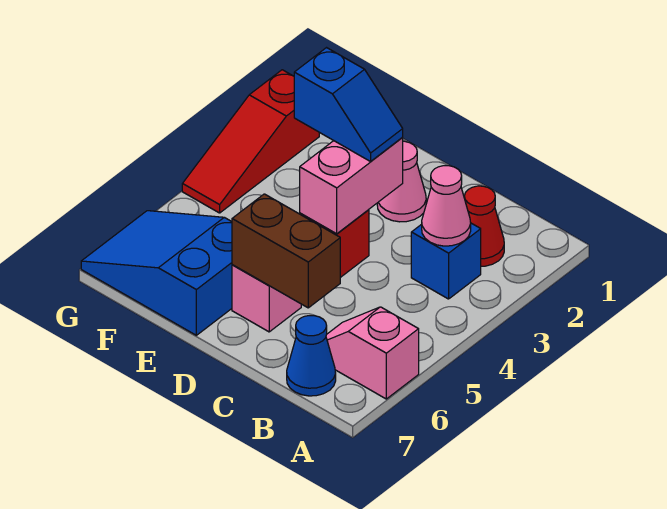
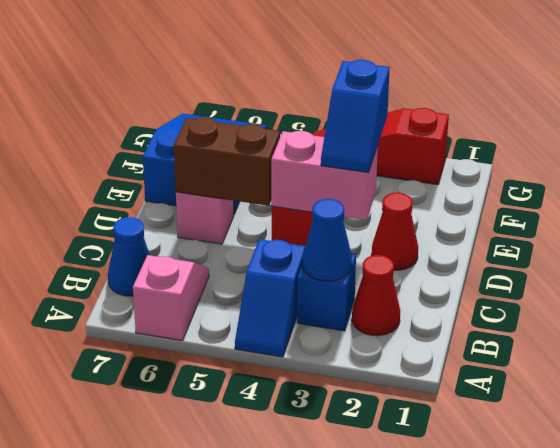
none -> blue 1x2 slope [235,239,305,357]
pink 1x1 cone [422,166,471,246] -> blue 1x1 cone [303,199,352,281]
brown 1x2 brick [232,194,340,308] -> brown 1x2 brick turned to [174,117,280,206]
pink 1x1 cone [377,141,426,222] -> red 1x1 cone [372,193,418,270]

